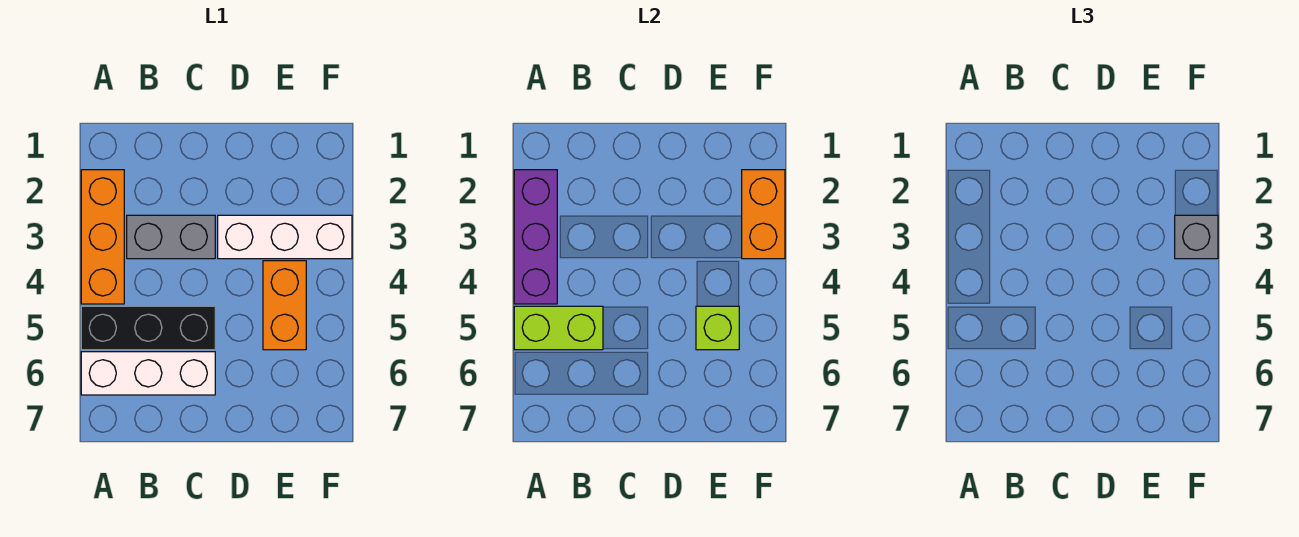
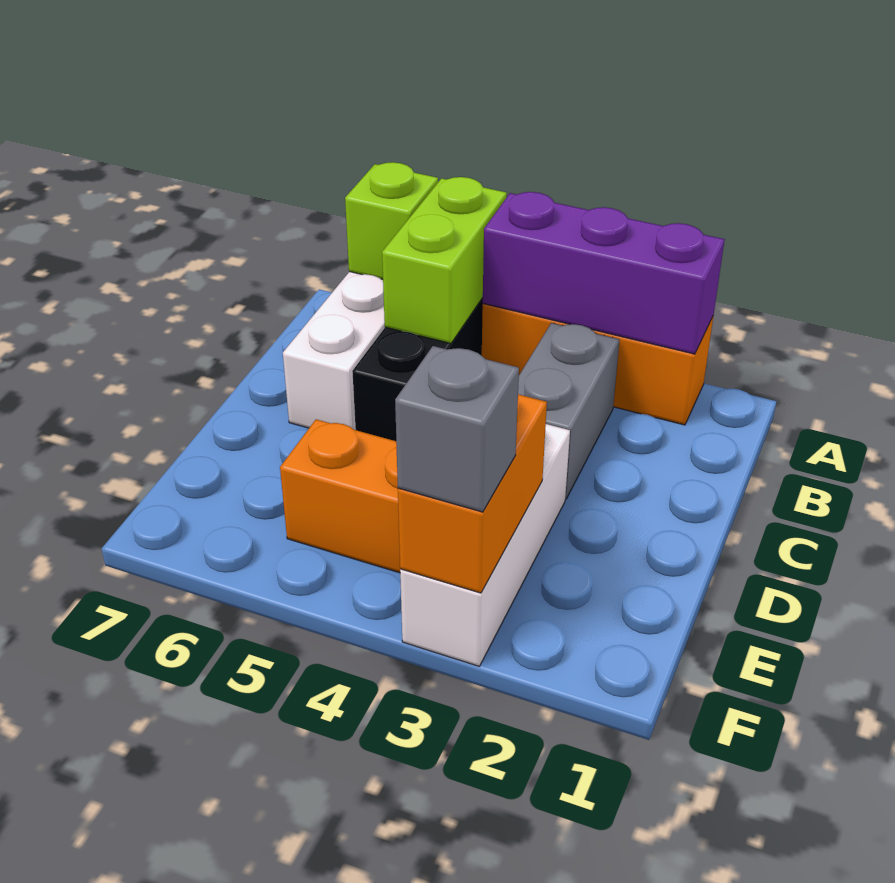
lime 1x1 brick [696,306,739,350] -> lime 1x1 brick moved to [345,162,438,279]
orange 1x2 brick [742,170,785,259] -> orange 1x2 brick turned to [398,394,547,593]

